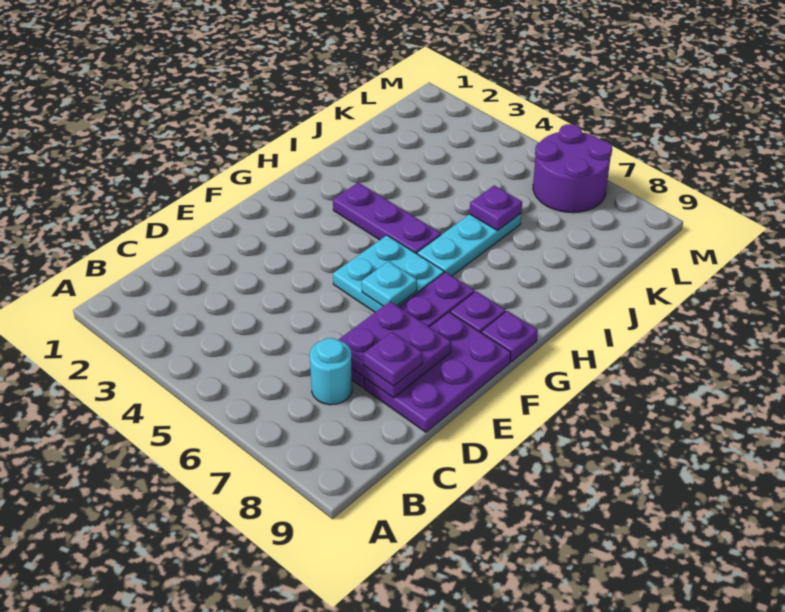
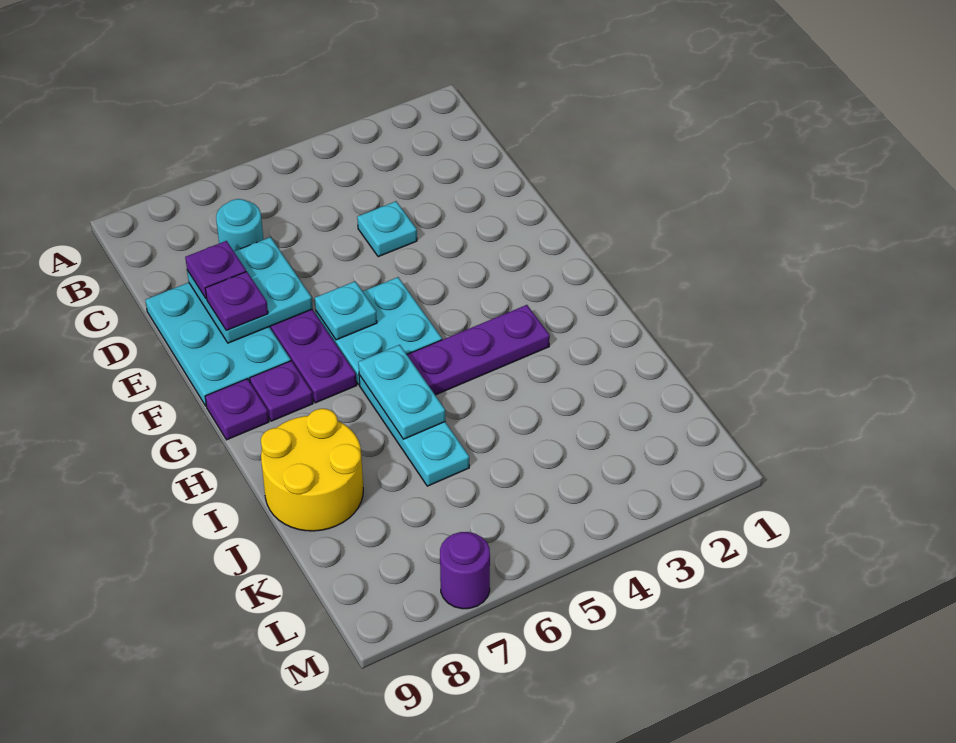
none -> cyan 1x1 plate [357,201,417,257]
purple 2x2 plate [339,301,451,398] -> cyan 2x2 plate [187,237,312,343]
purple 2x3 plate [364,312,511,432] -> cyan 2x3 plate [145,283,291,406]
none -> cyan 1x2 plate [358,345,445,439]
none -> yellow 2x2 round brick [261,409,363,531]
purple 1x1 plate [470,186,522,231] -> purple 1x1 plate moved to [205,272,268,330]
purple 2x2 round brick [533,124,612,213] -> purple 1x1 round brick [440,532,490,609]

